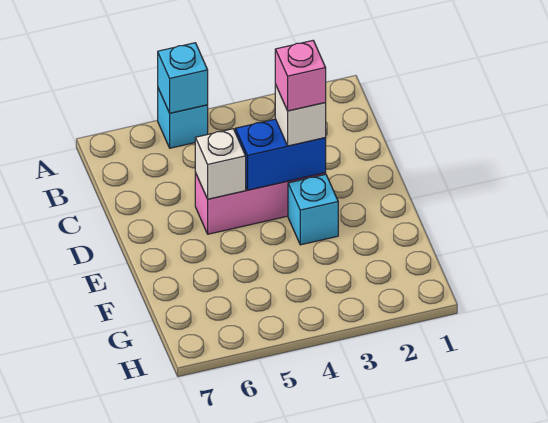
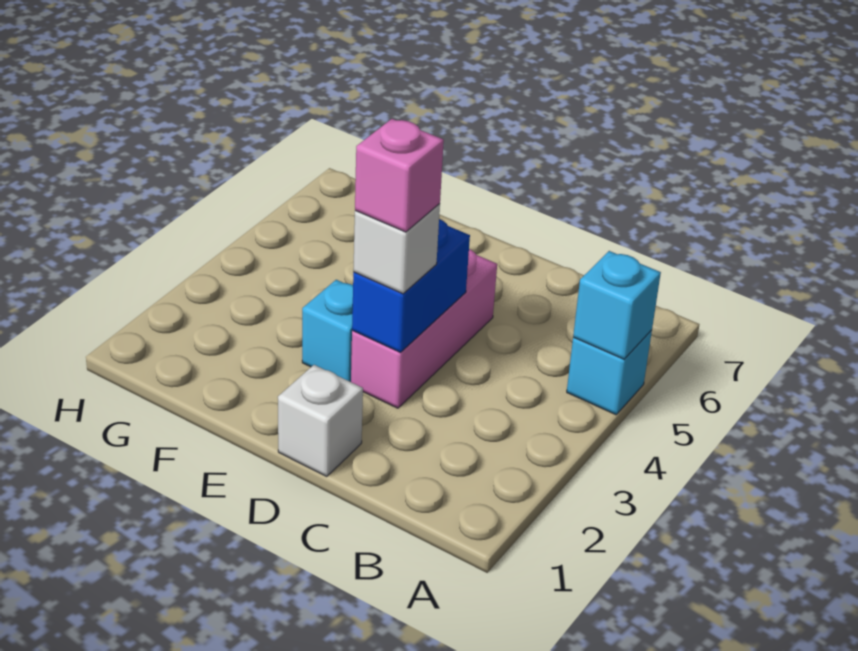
white 1x1 brick [195,129,246,199] -> white 1x1 brick moved to [278,365,363,476]

